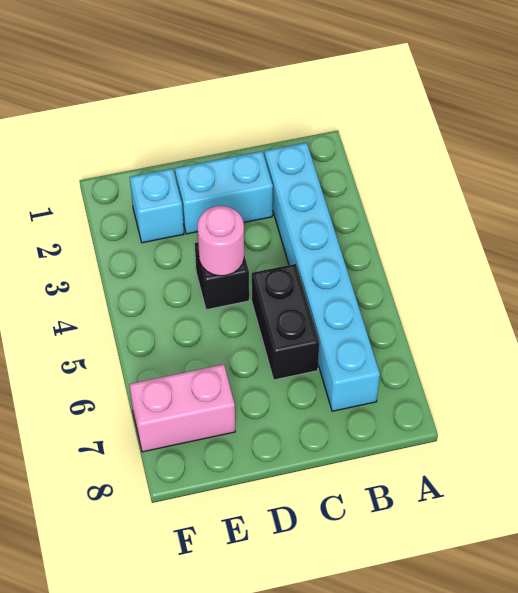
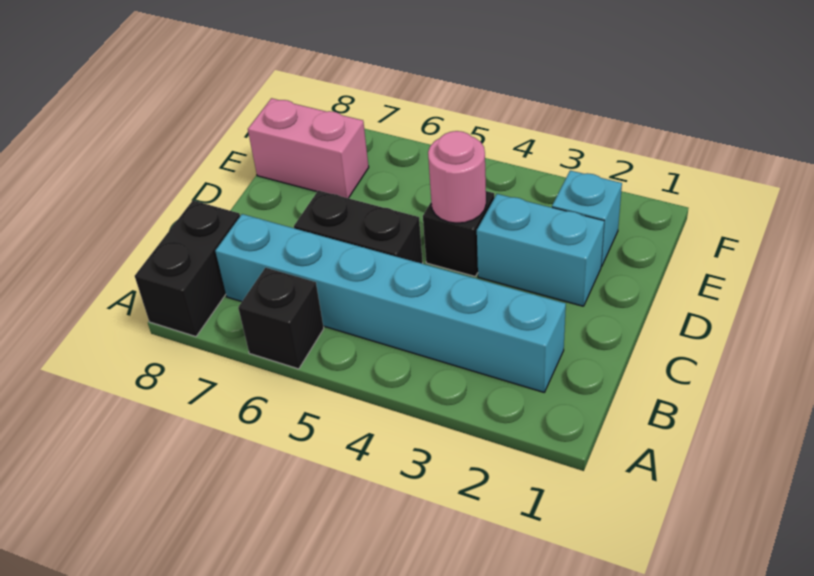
none -> black 1x1 brick [238,268,324,369]
none -> black 1x2 brick [135,201,240,337]
cyan 1x2 brick [175,151,273,234] -> cyan 1x2 brick turned to [477,194,604,306]
pink 1x2 brick [129,364,235,452] -> pink 1x2 brick turned to [248,98,369,198]

